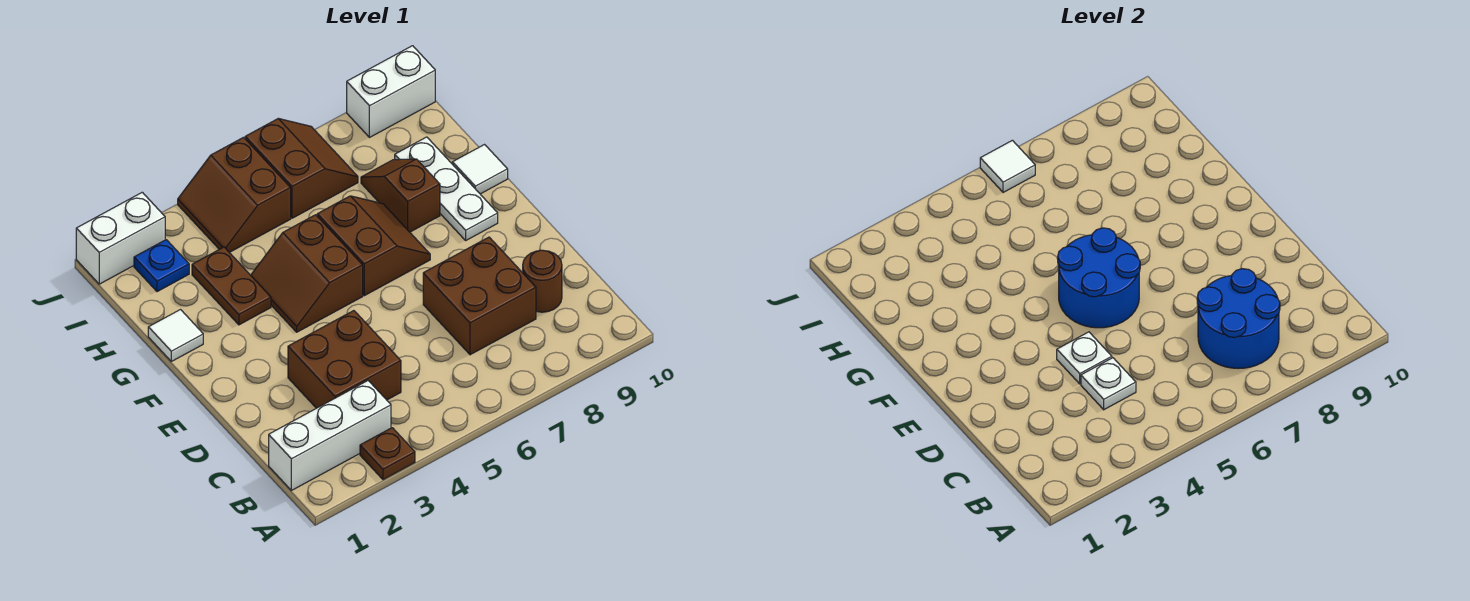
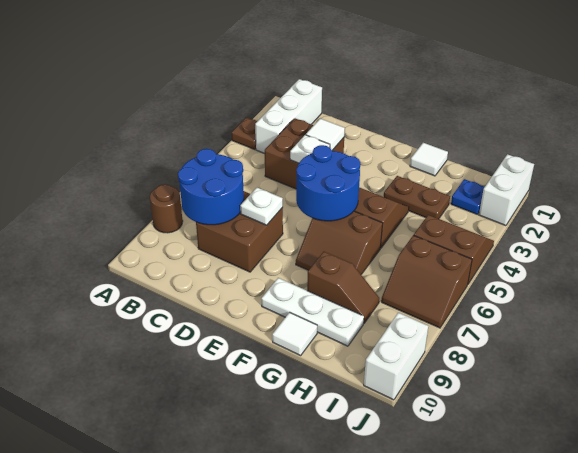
white 1x1 plate [1081,358,1136,410] -> white 1x1 plate moved to [240,188,283,225]
brown 1x1 round brick [523,250,562,312] -> brown 1x1 round brick moved to [150,185,183,233]
white 1x1 tile [980,140,1035,193] -> white 1x1 tile moved to [306,118,345,150]

